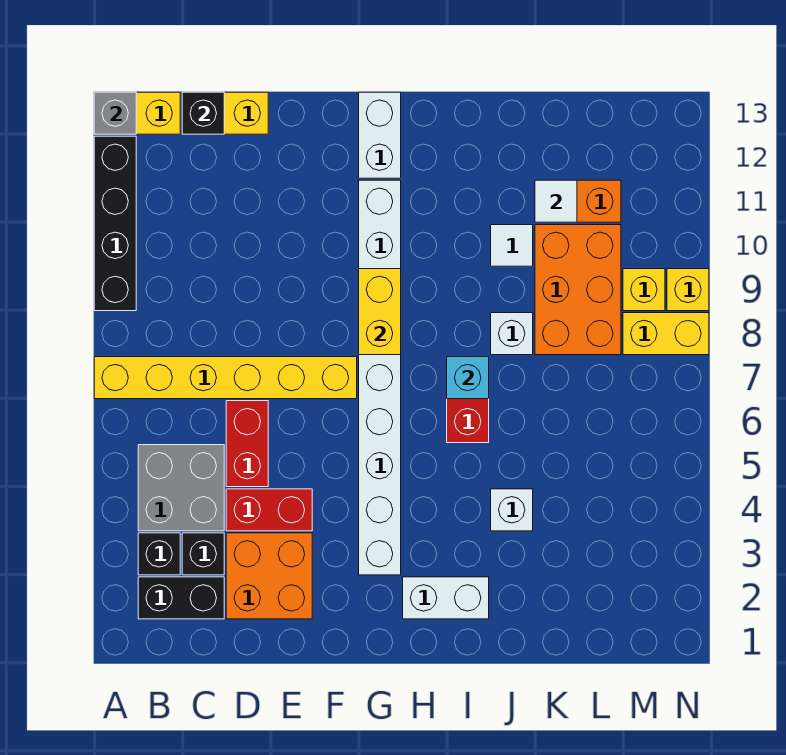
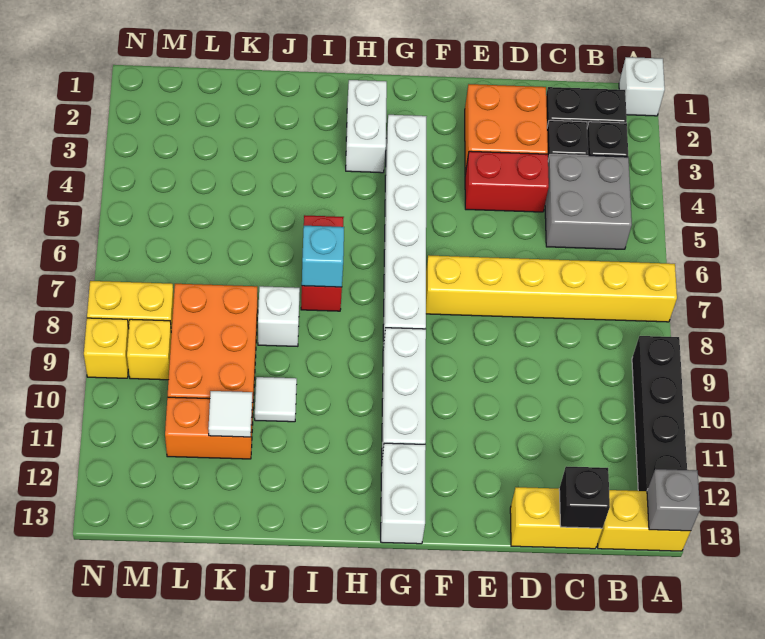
red 1x2 brick [226,401,268,487] -> none
yellow 1x2 brick [359,269,401,355] -> none
white 1x2 brick [403,577,489,619] -> white 1x2 brick turned to [346,80,387,173]
white 1x1 brick [491,489,533,531] -> white 1x1 brick moved to [619,57,665,116]

